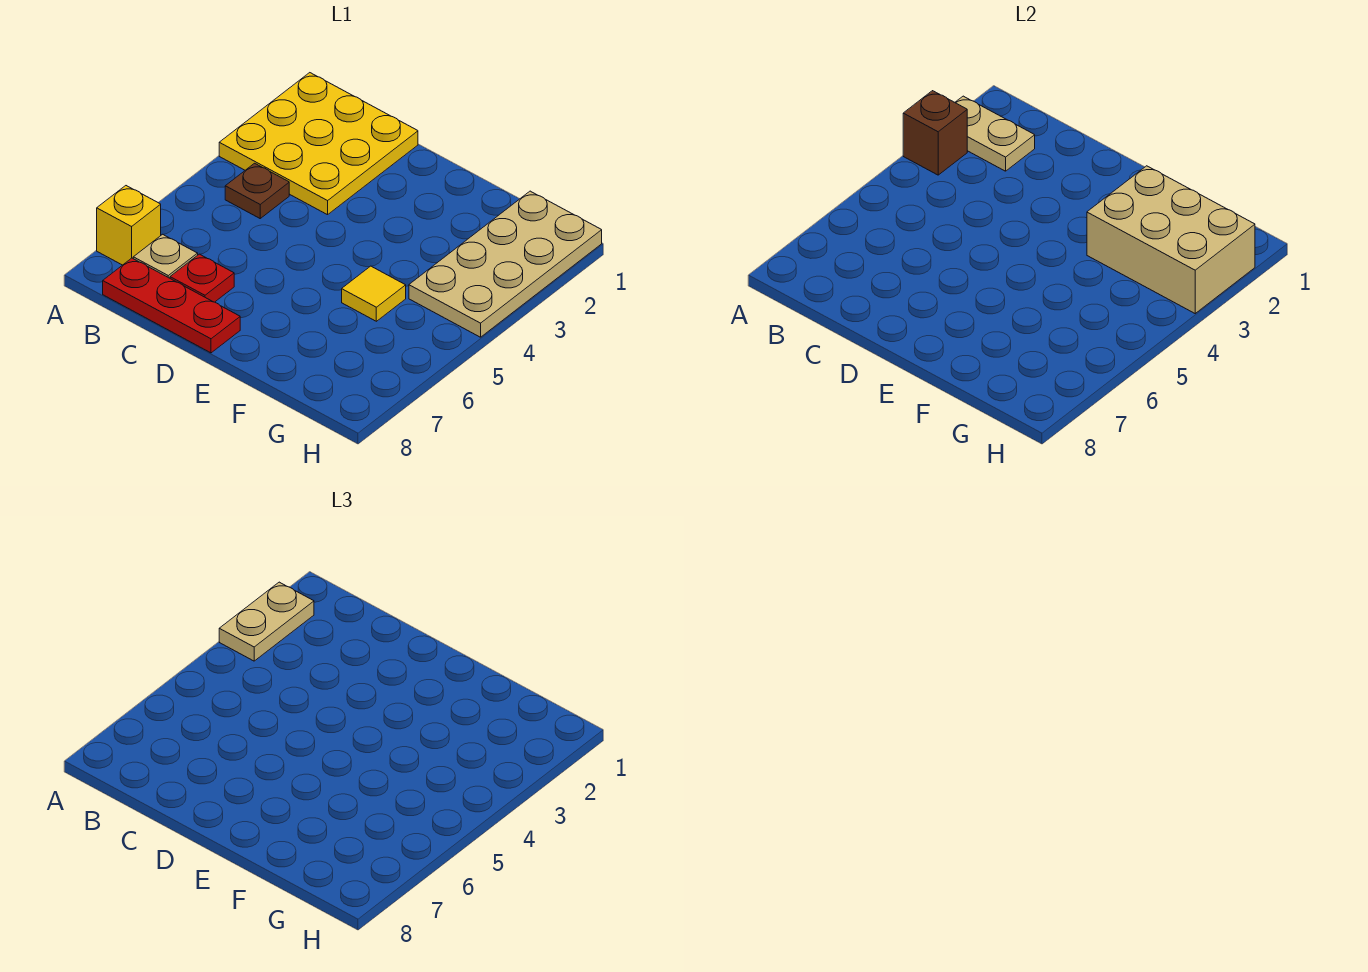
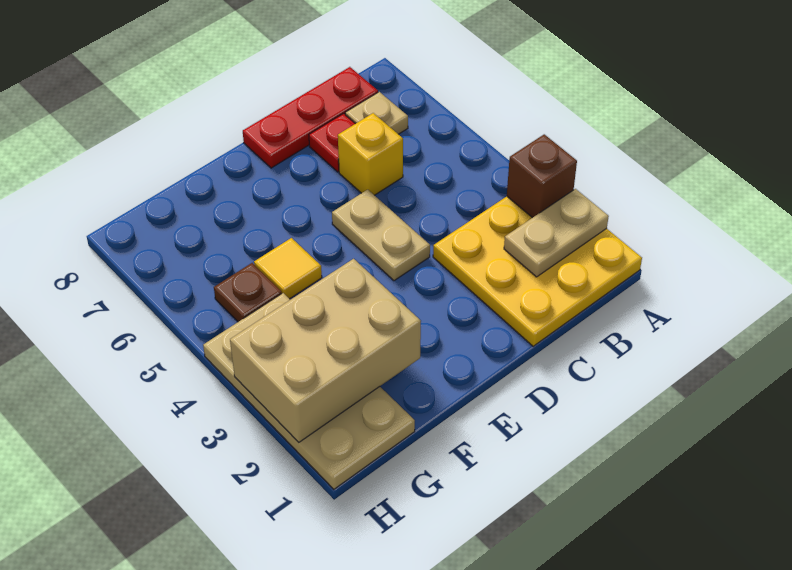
tan 1x2 plate [219,582,314,661] -> tan 1x2 plate moved to [332,190,430,281]
yellow 1x1 brick [97,186,161,265] -> yellow 1x1 brick moved to [338,113,403,195]
brown 1x1 plate [225,163,289,218] -> brown 1x1 plate moved to [214,263,282,322]

